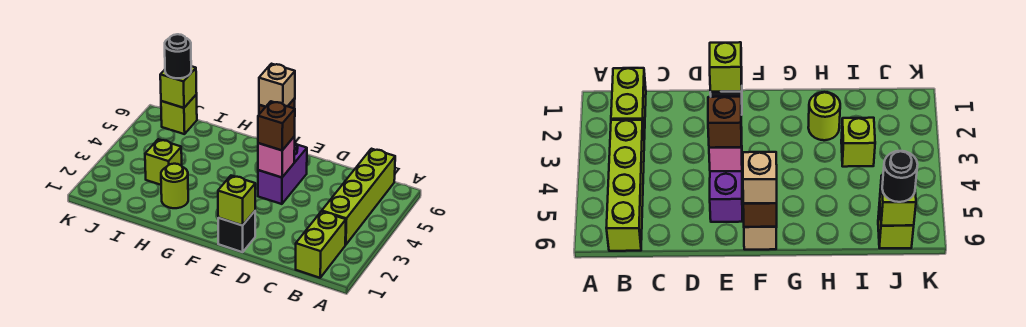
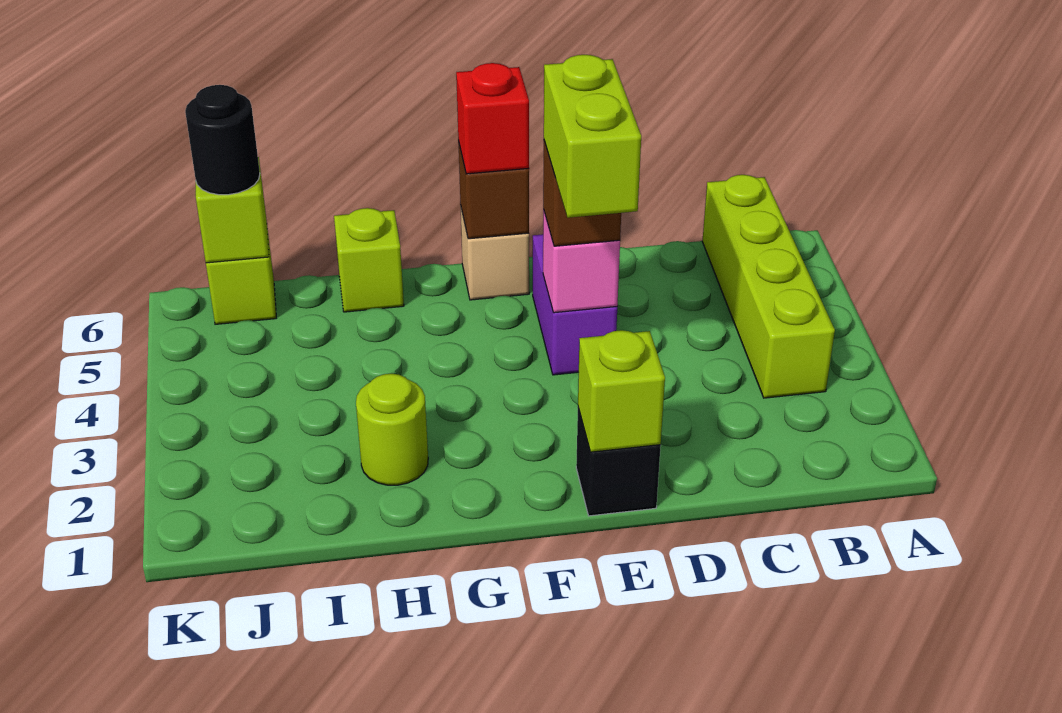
lime 1x2 brick [296,211,346,278] -> lime 1x2 brick moved to [544,55,641,218]
tan 1x1 brick [259,64,295,107] -> red 1x1 brick [456,63,529,174]
lime 1x1 brick [145,139,182,185] -> lime 1x1 brick moved to [334,208,404,312]

